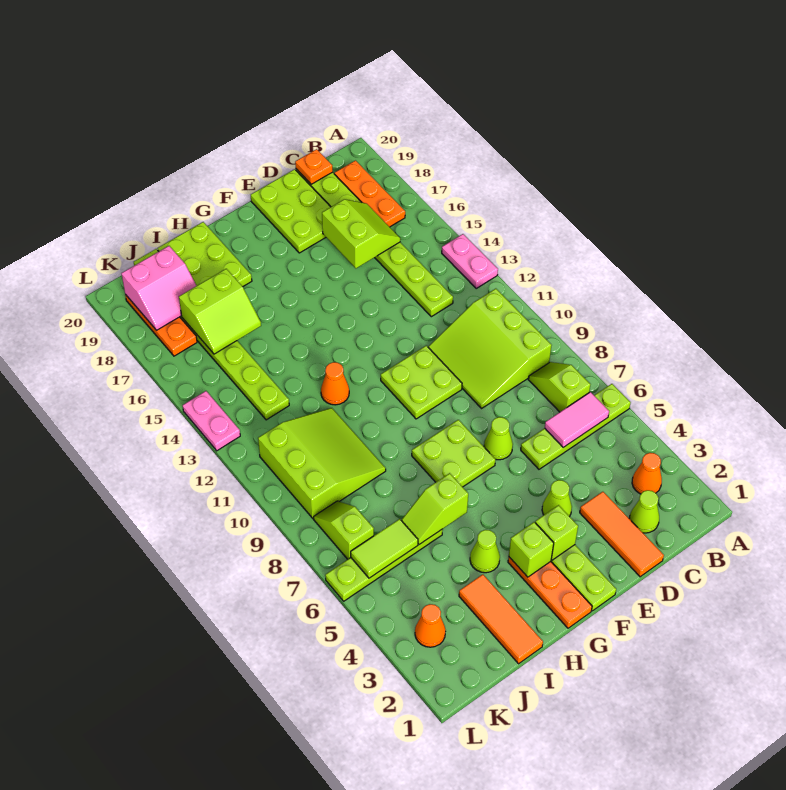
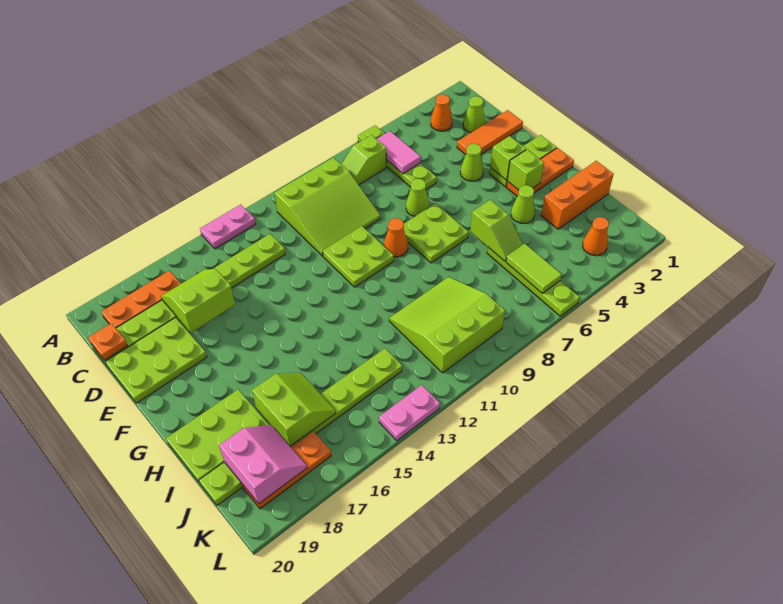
orange 1x1 cone [321,362,349,405] -> orange 1x1 cone moved to [384,218,408,257]
orange 1x3 tile [459,574,543,664] -> orange 1x3 brick [541,161,614,229]
lime 1x2 slope [314,501,374,559] -> none

